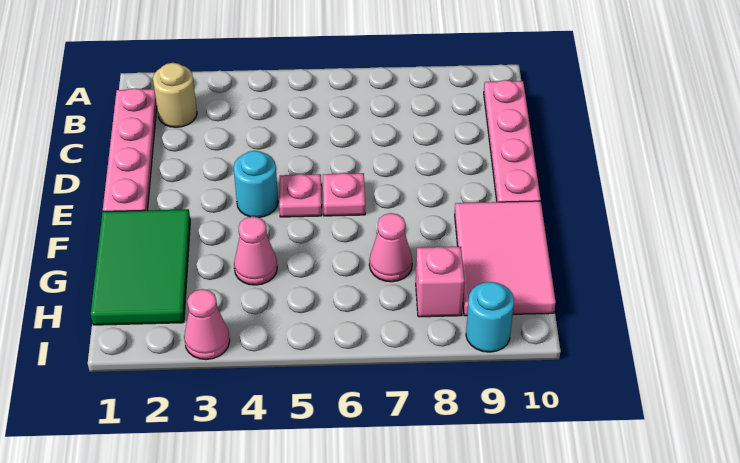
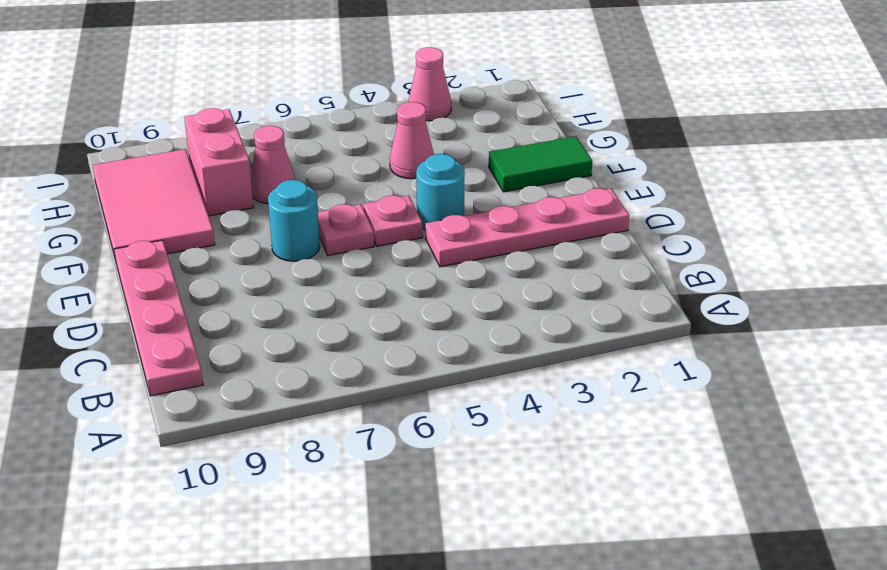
pink 1x4 plate [103,88,157,211] -> pink 1x4 plate turned to [425,188,629,267]
tan 1x1 round brick [153,63,197,127] -> none
green 2x3 tile [91,209,190,325] -> green 1x2 tile [489,136,592,192]
pink 1x1 brick [416,247,464,317] -> pink 1x2 brick [184,108,254,216]
cyan 1x1 round brick [466,282,514,352] -> cyan 1x1 round brick moved to [268,180,320,261]

